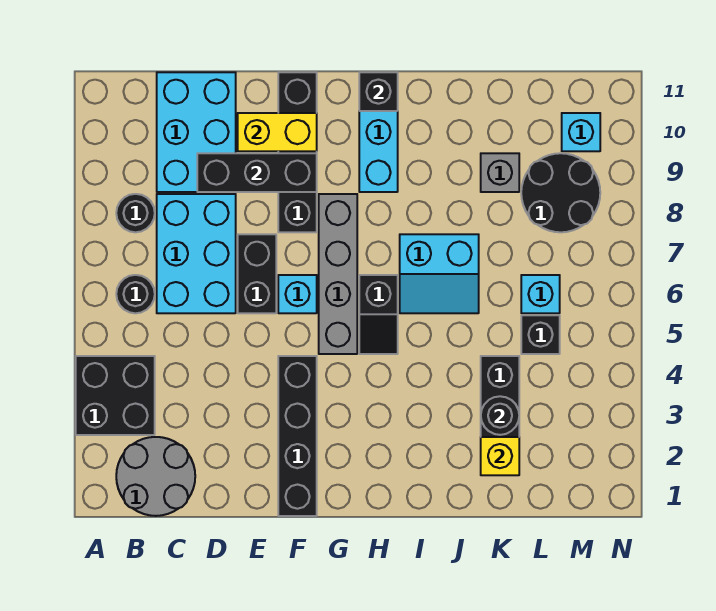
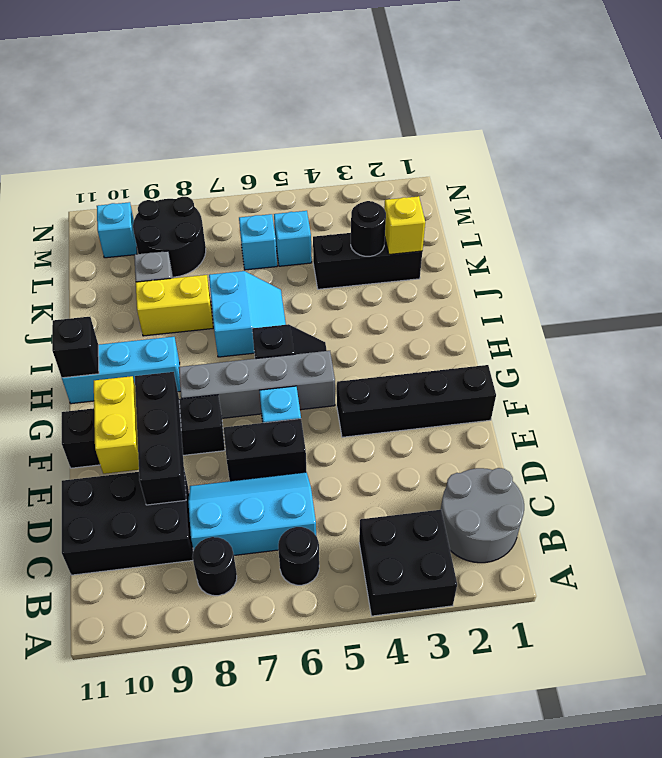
cyan 2x3 brick [157,194,236,313] -> cyan 2x3 slope [188,472,316,555]
cyan 2x3 brick [157,72,236,192] -> black 2x3 brick [62,470,193,575]
none -> yellow 1x2 brick [136,275,213,336]
black 1x1 brick [521,315,560,354] -> cyan 1x1 brick [274,211,312,266]

